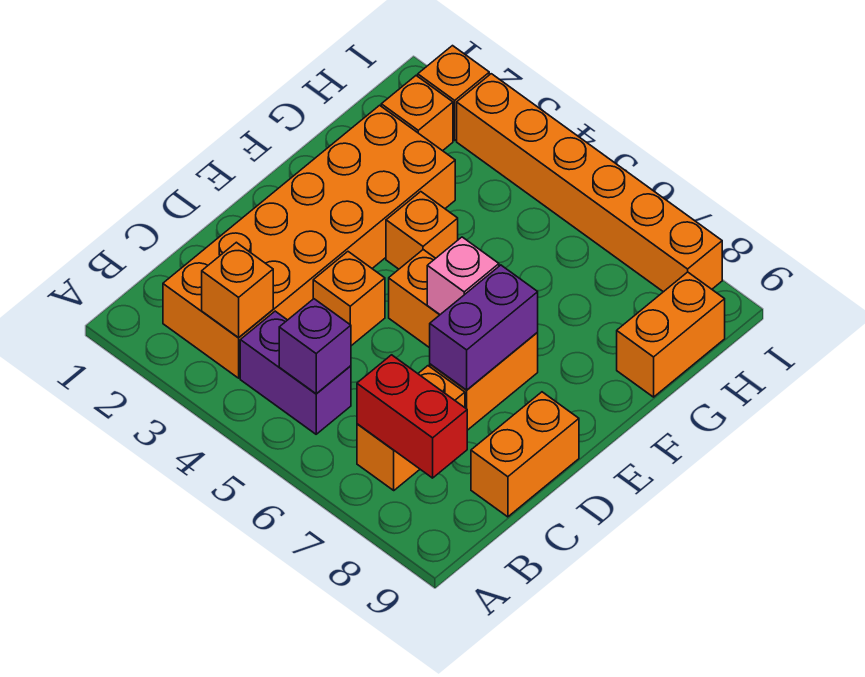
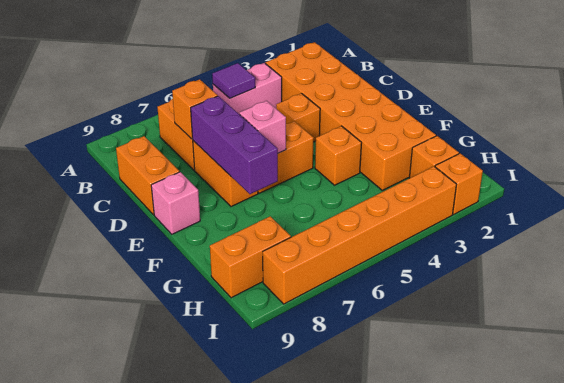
orange 1x1 brick [202,242,273,338] -> orange 1x1 brick moved to [172,79,218,139]
purple 1x2 brick [240,311,351,434] -> pink 1x2 brick [213,63,282,114]
purple 1x1 brick [279,299,351,394] -> purple 1x1 tile [212,63,255,98]
red 1x2 brick [357,355,467,478] -> none
purple 1x2 brick [430,265,538,390] -> purple 1x3 brick [191,96,278,194]
none -> pink 1x1 brick [151,172,200,234]
orange 1x2 brick [617,272,725,397] -> orange 1x2 brick turned to [210,216,291,298]

